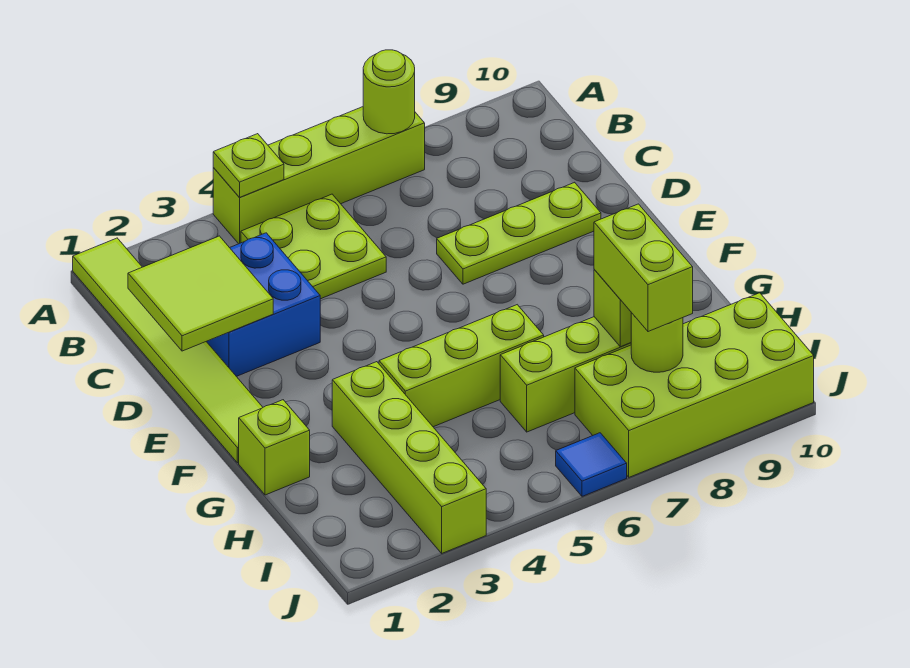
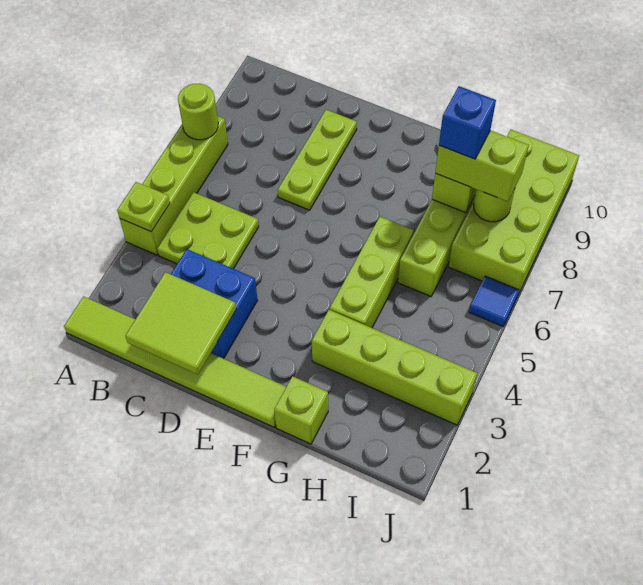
none -> blue 1x1 brick [439,86,496,159]

